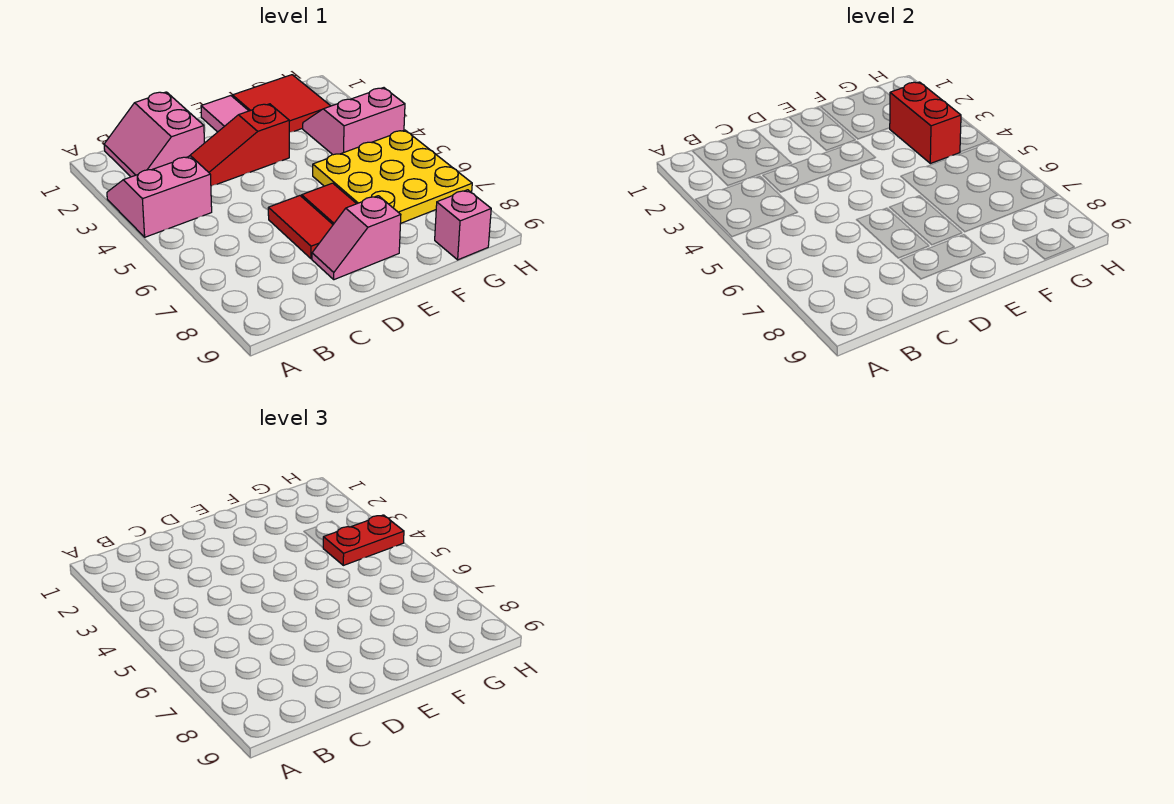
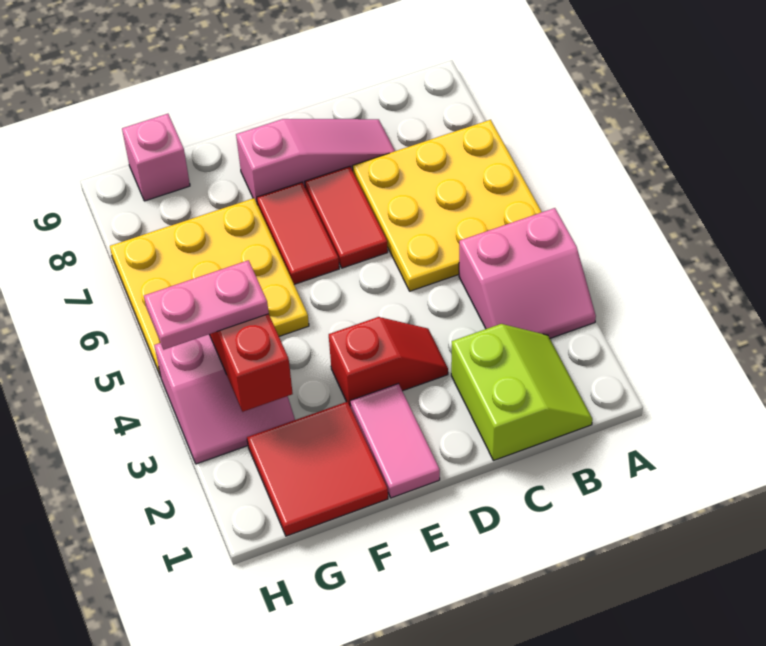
none -> yellow 3x3 plate [352,120,541,291]
pink 2x2 slope [104,92,204,177] -> lime 2x2 slope [451,324,592,461]
red 1x3 slope [190,104,289,186] -> red 1x2 slope [329,317,448,407]
pink 1x2 slope [312,196,401,280] -> pink 1x3 slope [236,119,395,202]
red 1x2 plate [323,515,404,565] -> pink 1x2 plate [144,260,269,350]

